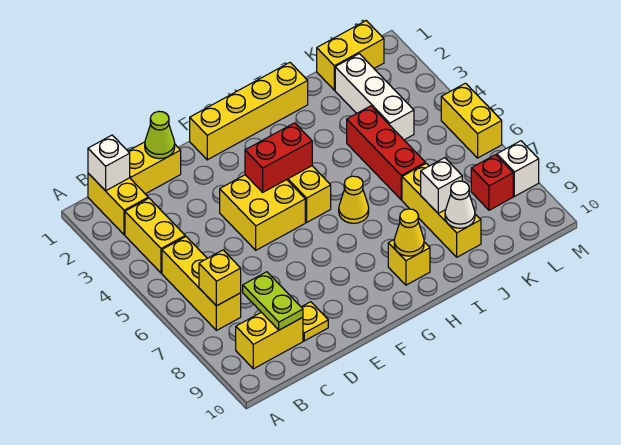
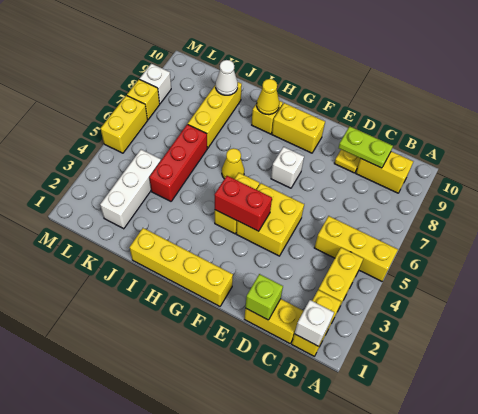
yellow 1x3 brick [162,237,241,330] -> yellow 1x3 brick turned to [314,216,398,281]
yellow 1x1 brick [199,250,241,306] -> yellow 1x1 brick moved to [127,79,160,120]
lime 1x2 plate [243,272,303,330] -> lime 1x2 plate turned to [339,126,393,168]
lime 1x1 cone [145,111,175,159] -> lime 1x1 brick [245,274,283,320]
white 1x1 brick [421,158,462,213] -> white 1x1 brick moved to [271,147,304,188]
yellow 1x2 brick [317,21,384,90] -> yellow 1x2 brick moved to [272,103,325,153]
red 1x1 brick [471,155,513,210] -> none

